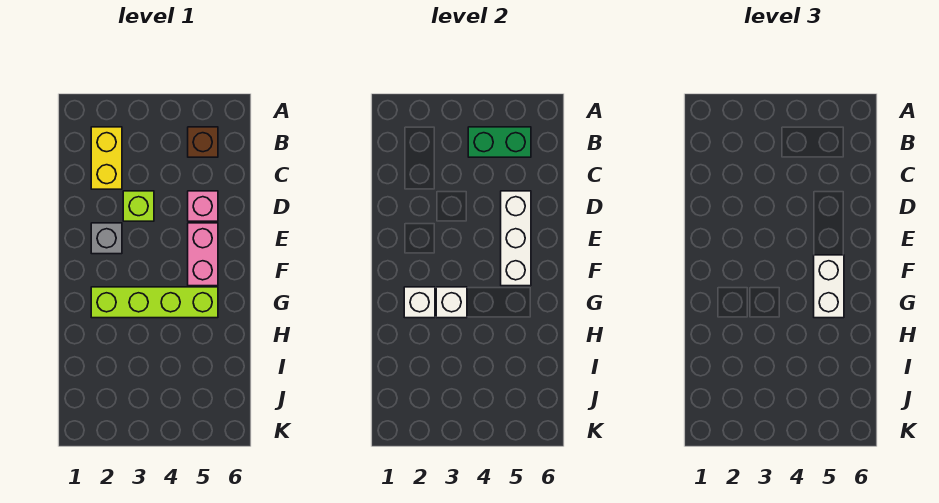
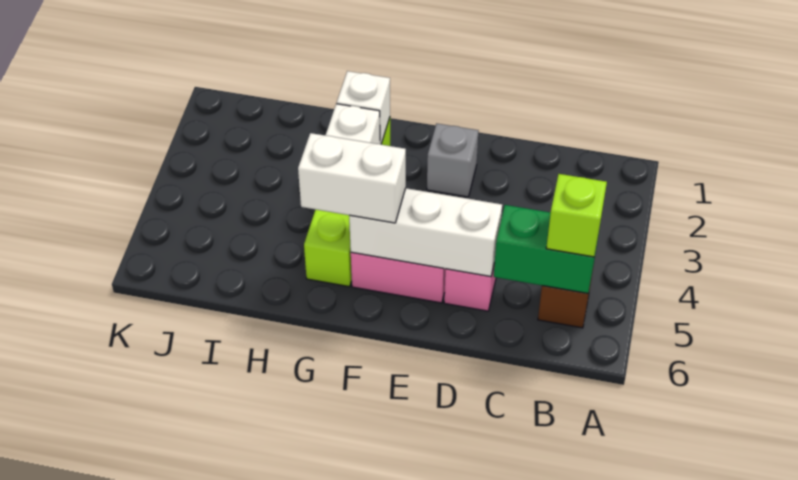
yellow 1x2 brick [91,127,122,189] -> none
green 1x2 brick [468,127,531,157] -> green 1x2 brick turned to [494,205,598,293]
lime 1x1 brick [123,191,154,221] -> lime 1x1 brick moved to [546,174,607,257]

